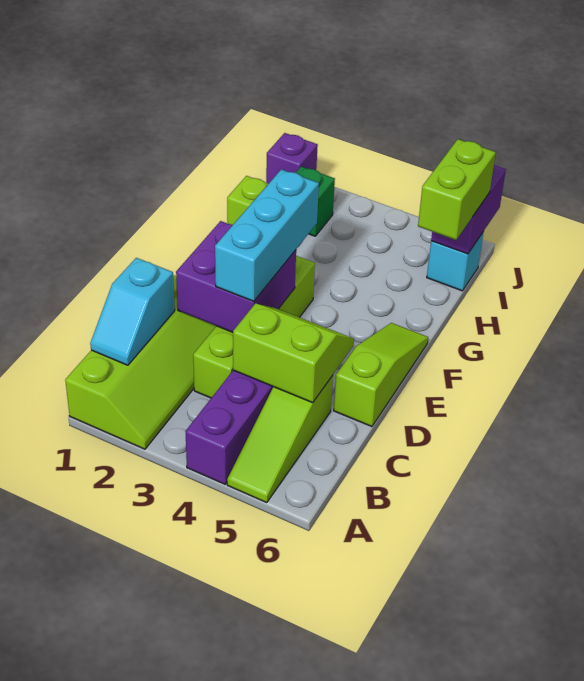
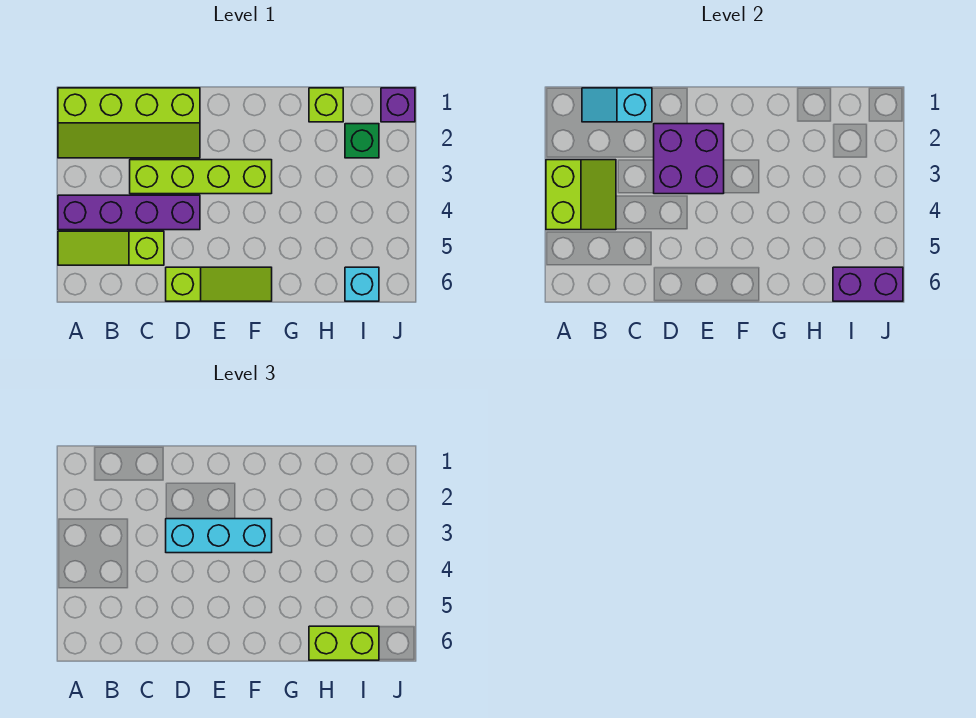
lime 2x2 slope [233,304,354,403] -> lime 2x2 slope moved to [546,160,616,230]

